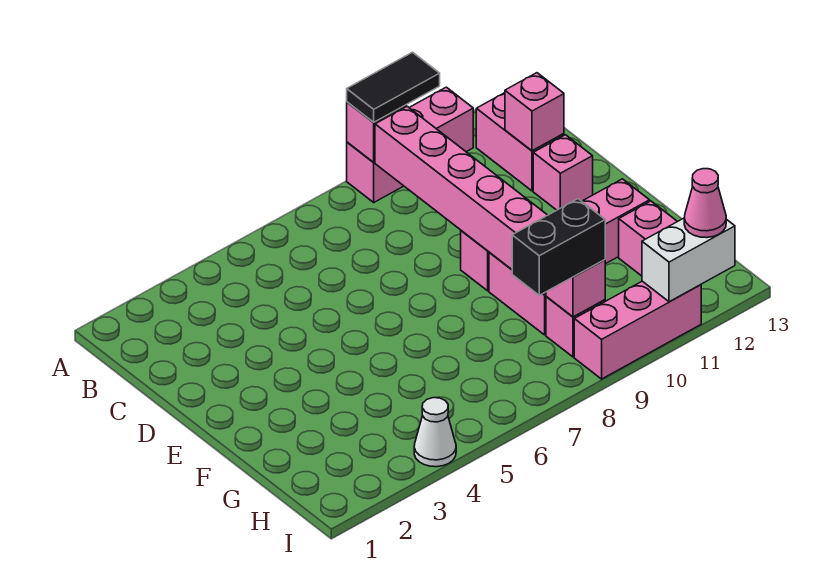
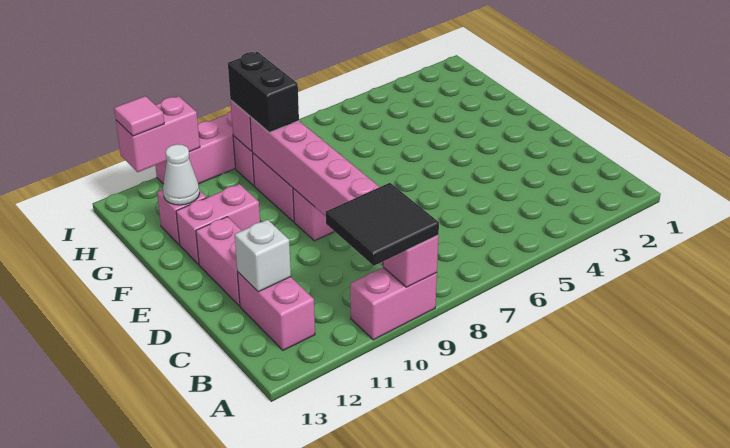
pink 1x3 brick [347,87,473,202] -> pink 1x2 brick [350,267,437,340]
black 1x2 tile [347,52,440,122] -> black 2x2 tile [326,183,439,266]
pink 1x1 brick [505,73,564,151] -> white 1x1 brick [235,220,291,292]
pink 1x1 brick [533,135,593,210] -> pink 1x2 brick [196,217,242,306]
black 1x2 brick [512,199,605,295] -> black 1x2 brick turned to [228,52,299,132]
white 1x1 cone [414,398,456,467] -> white 1x1 cone moved to [163,144,200,205]
white 1x2 brick [642,218,735,302] -> pink 1x2 brick [116,96,200,172]
pink 1x1 cone [684,169,726,238] -> pink 1x1 tile [114,96,164,136]

